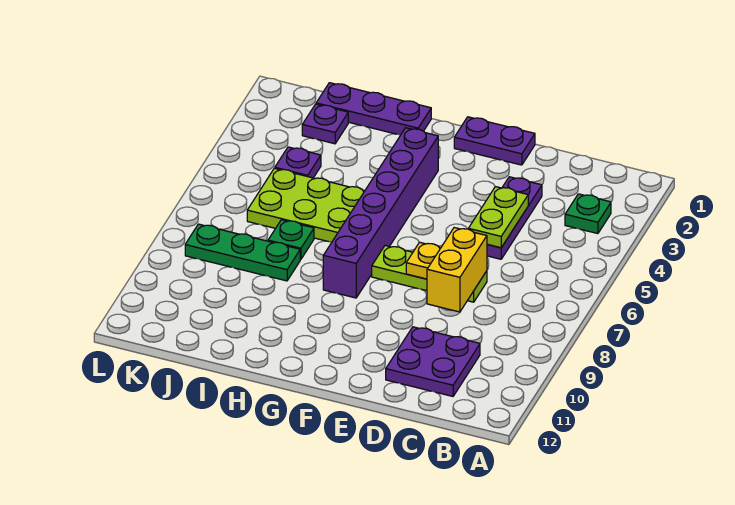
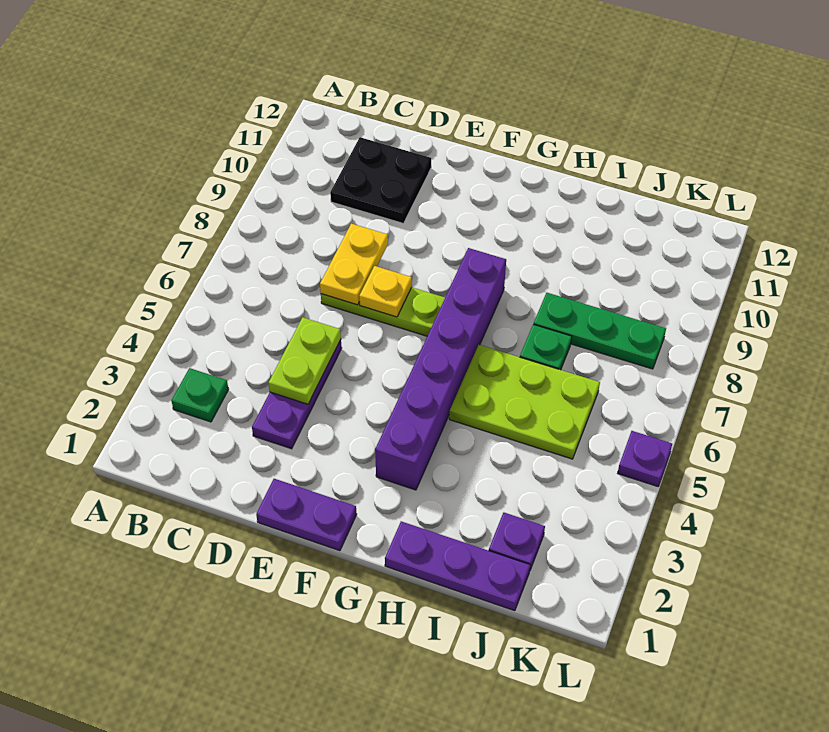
purple 2x2 plate [386,327,480,396] -> black 2x2 plate [330,137,431,223]
yellow 1x2 brick [427,228,487,312] -> yellow 1x2 plate [320,224,388,305]
purple 1x1 plate [275,147,321,178] -> purple 1x1 plate moved to [618,431,672,486]

